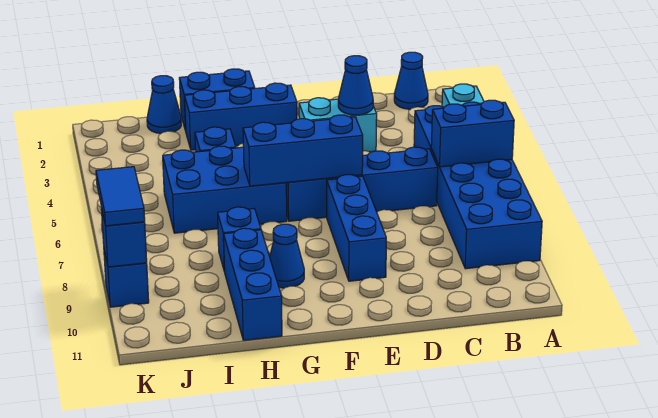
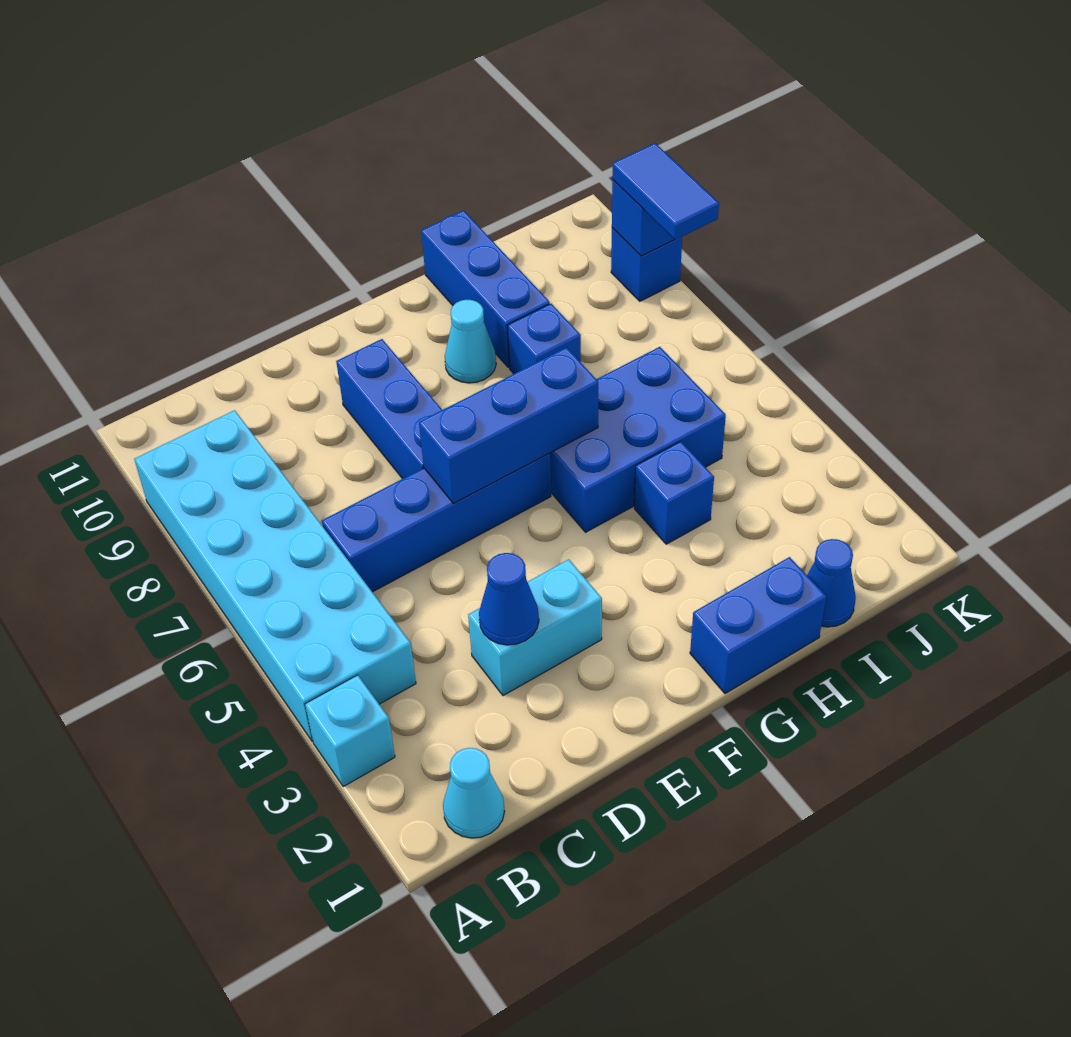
blue 2x6 brick [414,102,542,269] -> cyan 2x6 brick [134,410,416,741]
blue 1x2 brick [431,100,514,167] -> none
blue 1x1 cone [394,52,428,109] -> cyan 1x1 cone [443,748,505,838]
blue 1x3 brick [184,83,297,150] -> none
blue 1x1 cone [270,224,304,288] -> cyan 1x1 cone [445,300,496,383]

